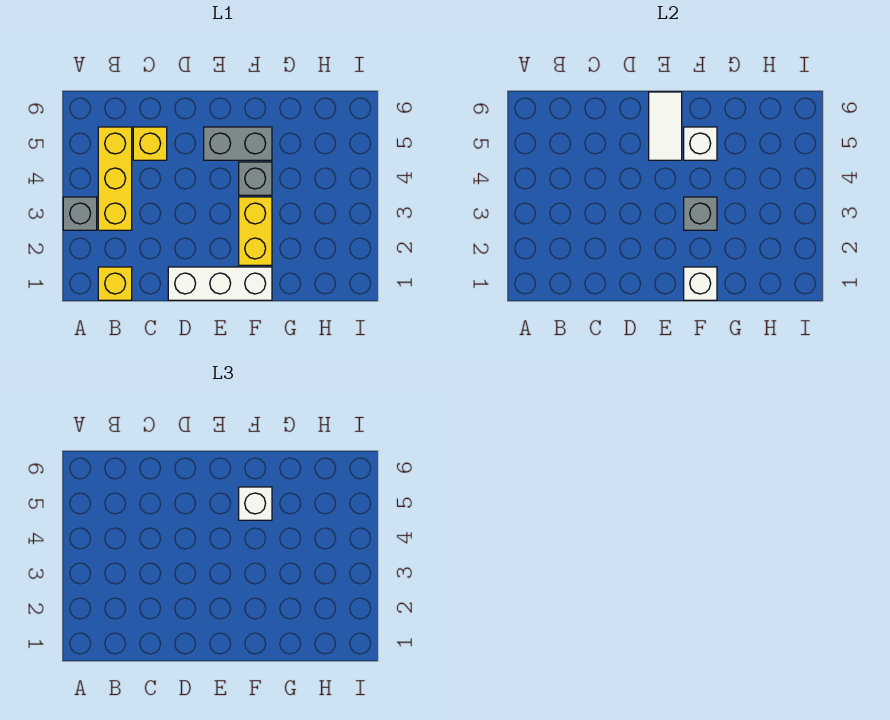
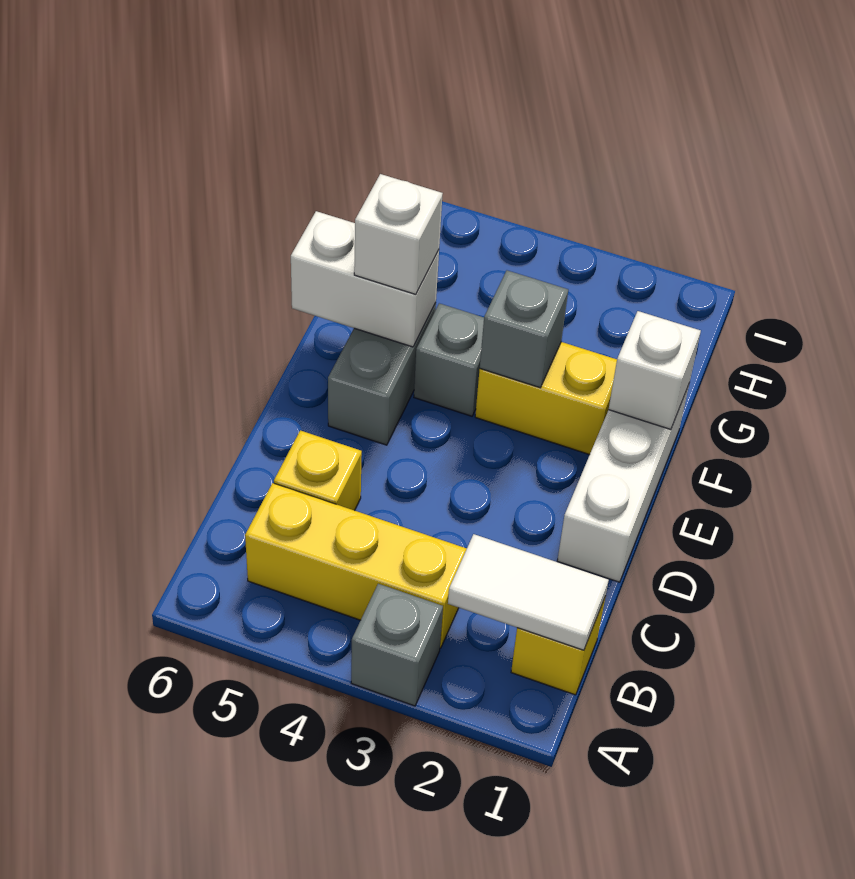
white 1x2 tile [649,92,682,160] -> white 1x2 tile moved to [448,534,609,650]
white 1x1 brick [684,127,717,160] -> white 1x2 brick [291,211,439,347]

